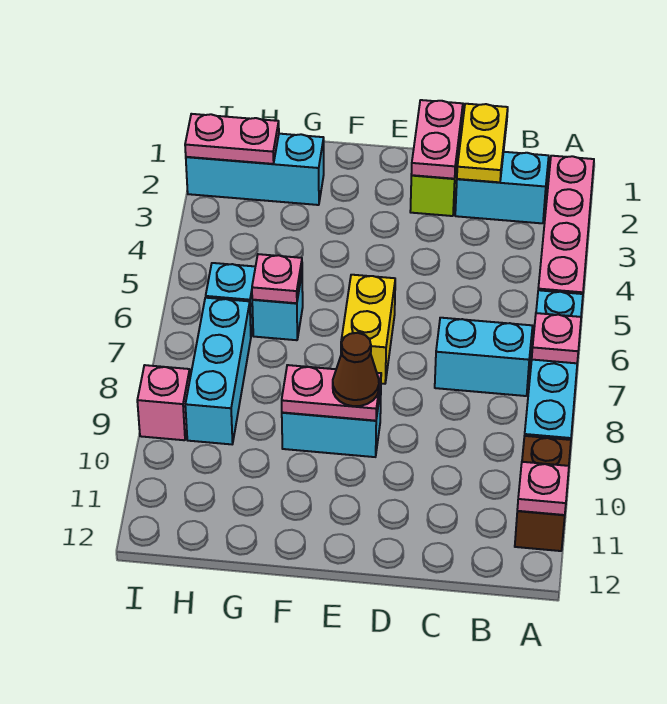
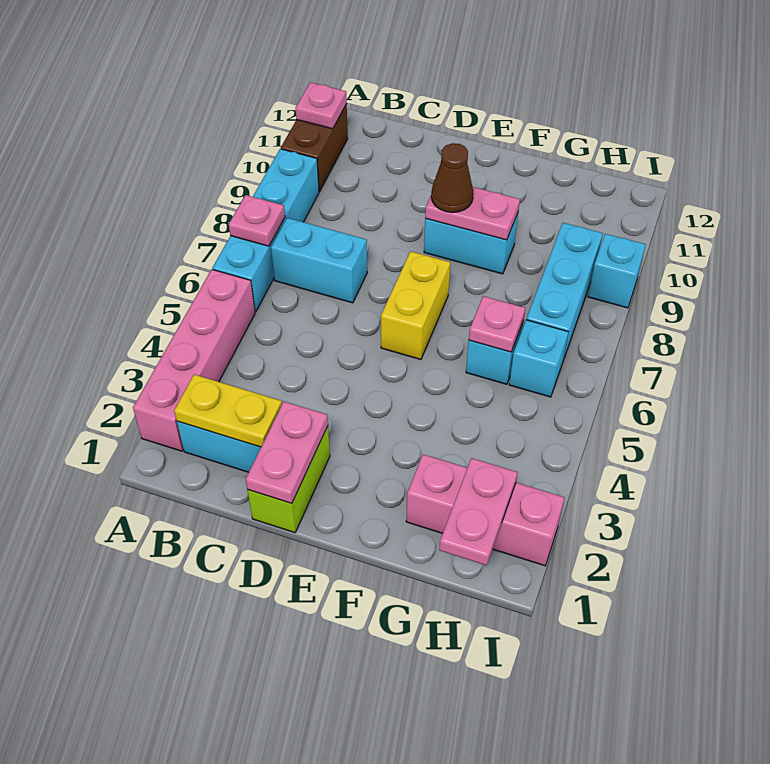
yellow 1x2 plate [457,104,508,182] -> yellow 1x2 plate turned to [174,375,282,447]
cyan 1x3 brick [186,134,324,205] -> pink 1x3 brick [406,454,564,566]
pink 1x2 plate [185,114,279,164] -> pink 1x2 plate turned to [439,458,517,565]
pink 1x1 brick [137,365,190,440] -> cyan 1x1 brick [588,234,646,308]

